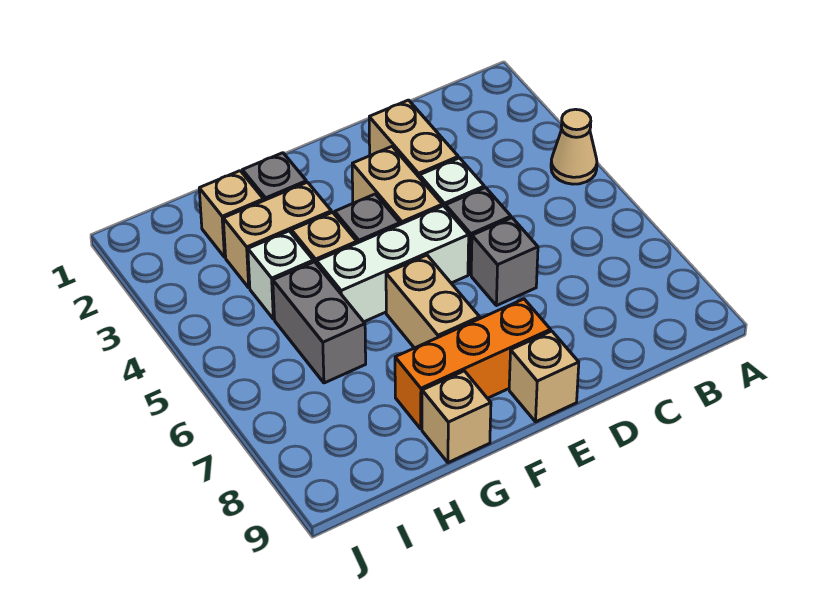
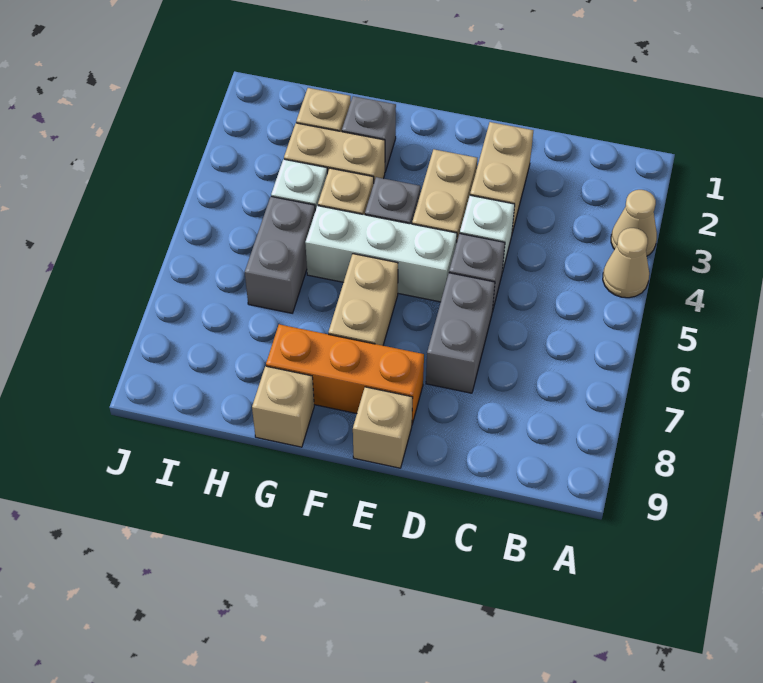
none -> tan 1x1 cone [611,190,657,256]
grey 1x1 brick [471,218,538,306] -> grey 1x2 brick [426,273,495,393]

